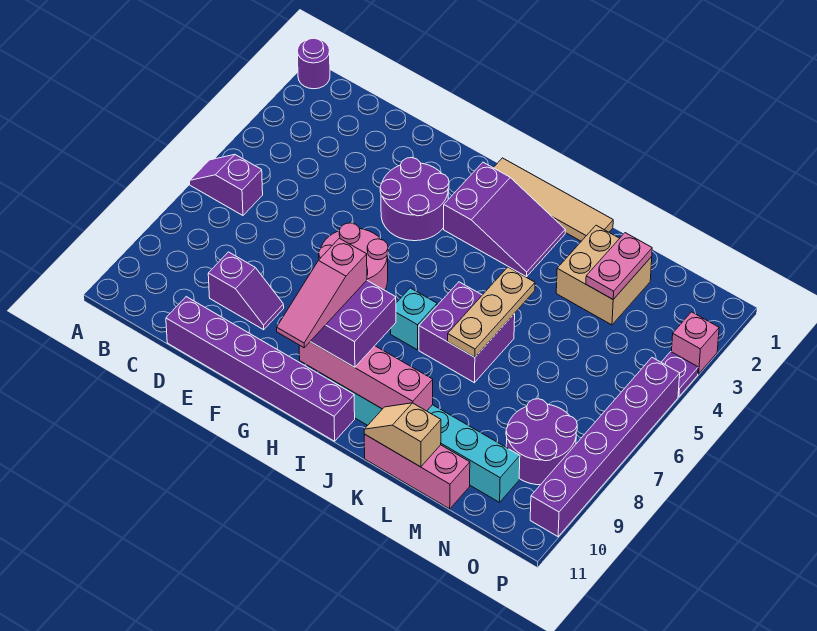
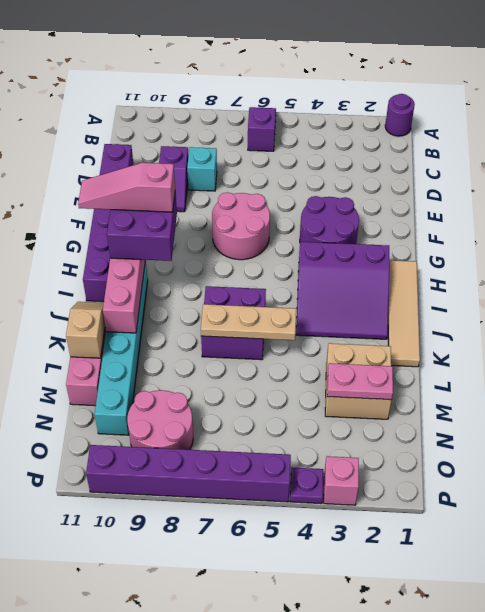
purple 2x3 slope [444,162,565,277] -> purple 3x3 slope [296,242,390,339]
cyan 1x1 brick [391,288,437,350] -> cyan 1x1 brick moved to [187,147,217,191]
purple 2x2 round brick [506,399,577,485] -> pink 2x2 round brick [127,390,193,450]

